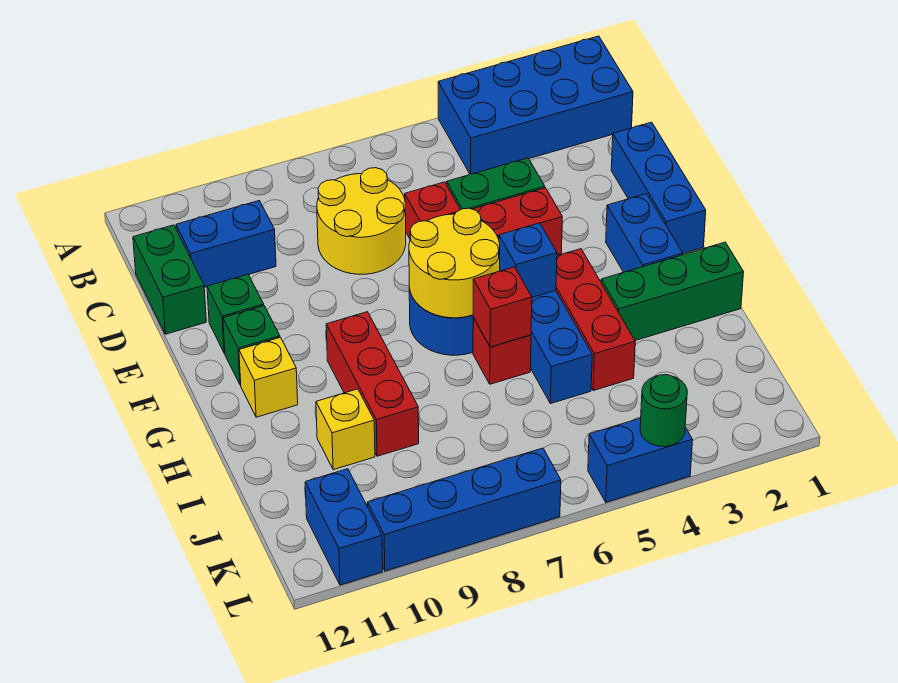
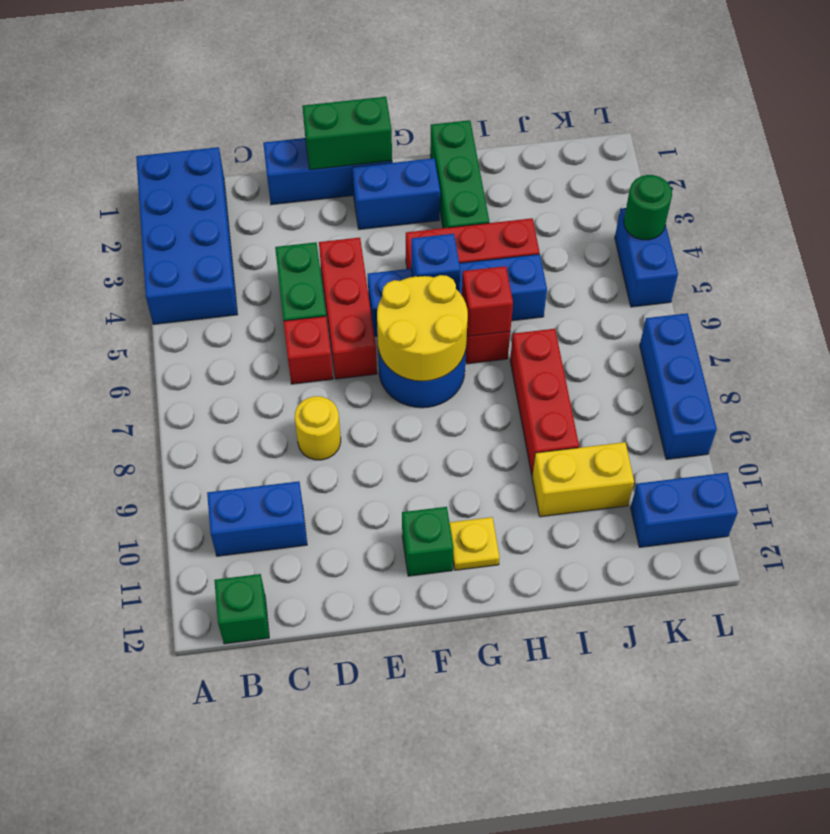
yellow 2x2 round brick [317,168,406,274] -> yellow 1x1 round brick [295,396,341,460]
blue 1x2 brick [176,201,276,287] -> blue 1x2 brick turned to [207,481,307,556]
green 1x2 brick [133,225,206,334] -> green 1x2 brick moved to [302,97,392,170]
green 1x1 brick [207,274,264,353] -> green 1x1 brick moved to [214,574,269,644]
red 1x3 brick [326,312,419,456] -> red 1x3 brick turned to [510,329,579,475]
yellow 1x1 brick [239,337,298,417] -> yellow 1x1 plate [450,517,500,570]
yellow 1x1 brick [316,389,375,470] -> yellow 1x2 brick [532,442,634,517]
blue 1x4 brick [367,448,561,571] -> blue 1x3 brick [640,313,717,459]

